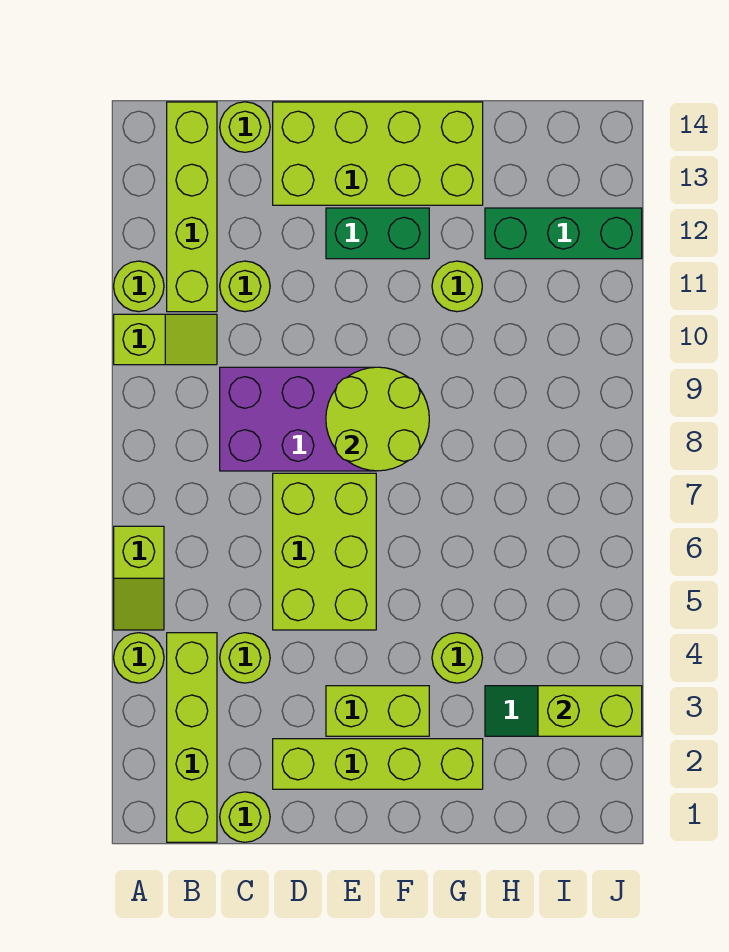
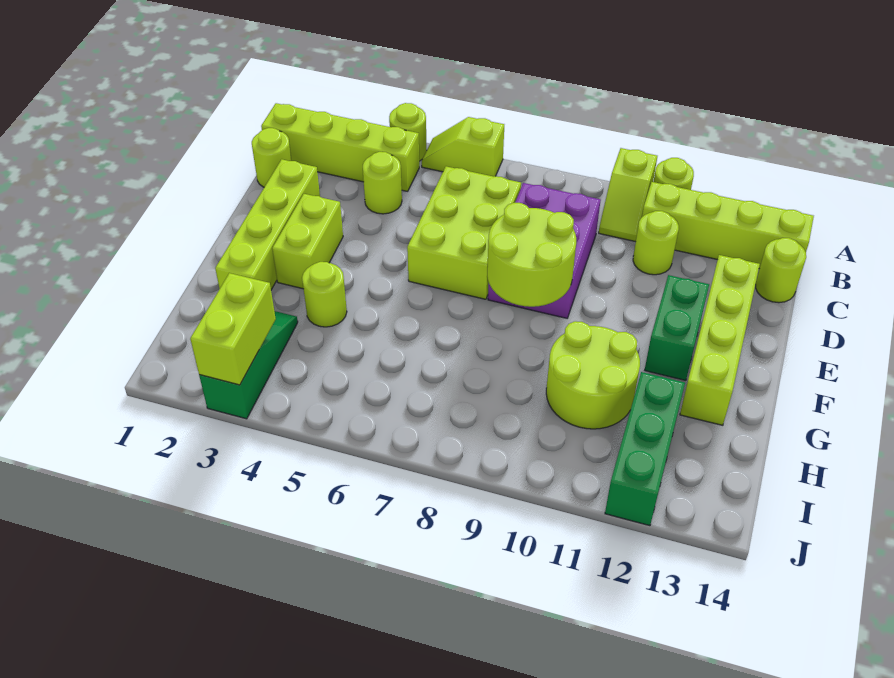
lime 2x3 brick [273,473,376,630] -> lime 2x3 brick turned to [407,166,521,299]
lime 2x4 brick [273,102,483,205] -> lime 1x4 brick [680,255,760,425]
lime 1x1 round brick [432,261,482,312] -> lime 2x2 round brick [546,321,640,429]

